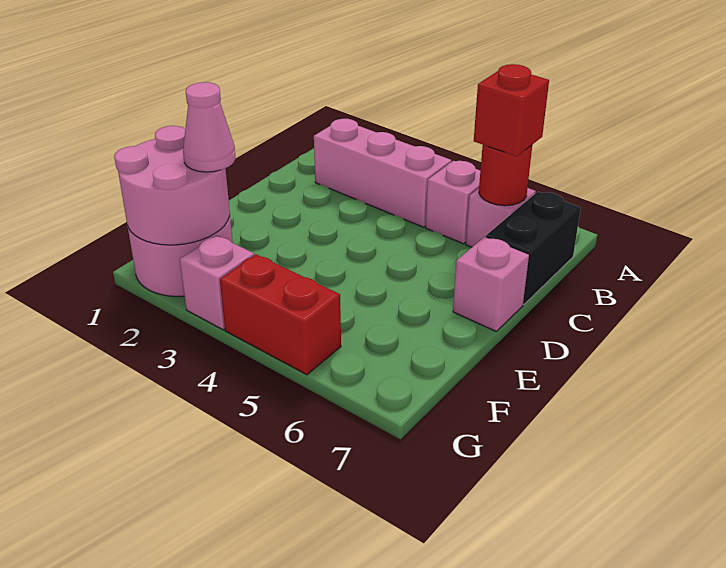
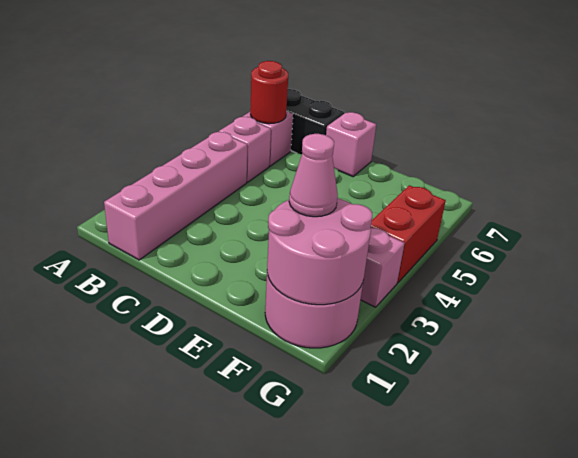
pink 1x3 brick [314,119,452,227] -> pink 1x4 brick [104,132,247,260]
red 1x1 brick [474,64,549,157] -> none

